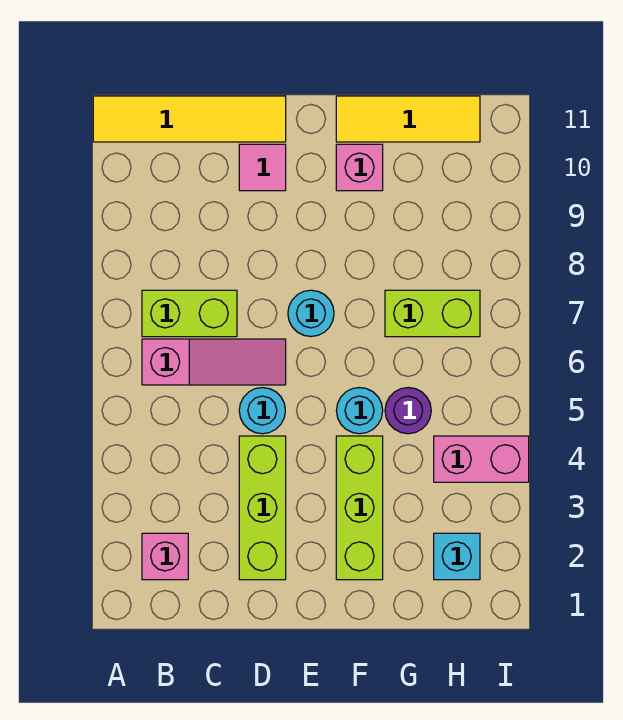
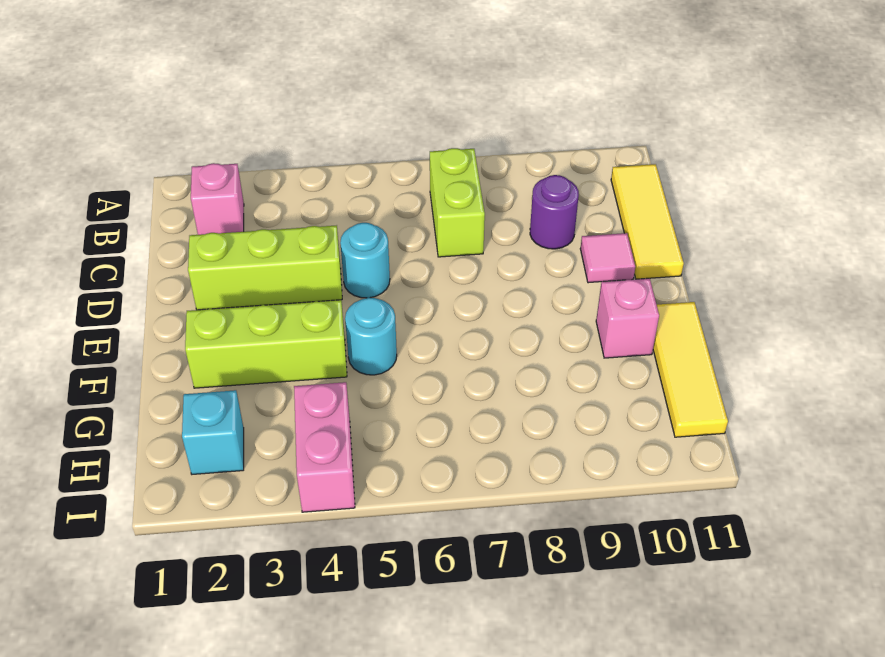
yellow 1x4 tile [93,96,286,142] -> yellow 1x3 tile [611,164,684,279]
pink 1x3 slope [142,339,286,385] -> none
cyan 1x1 round brick [288,290,334,336] -> none
purple 1x1 round brick [385,388,431,434] -> purple 1x1 round brick moved to [530,175,579,249]
lime 1x2 brick [385,290,480,337] -> none

